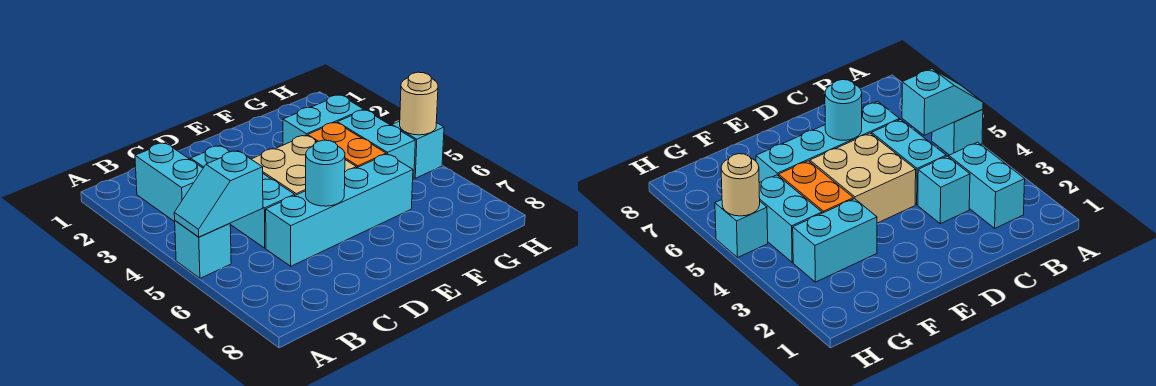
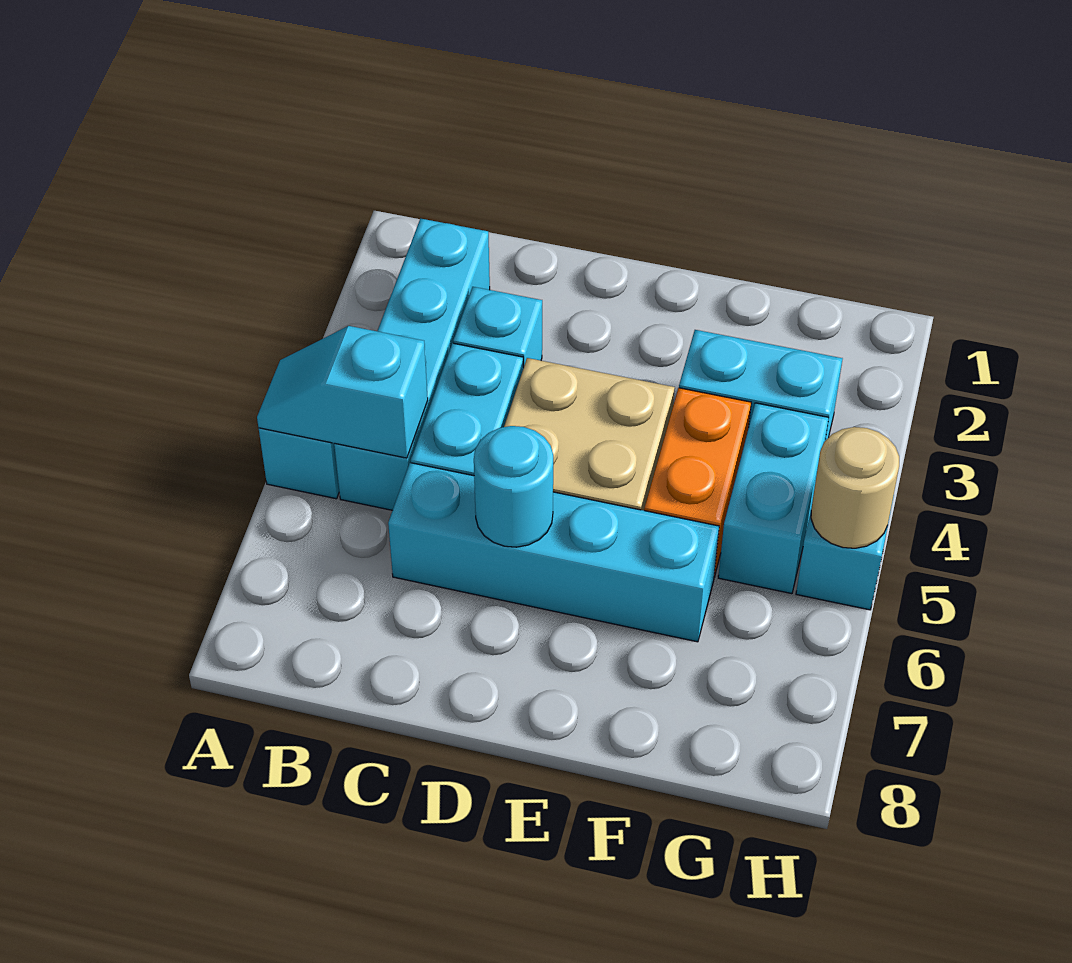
cyan 1x2 brick [135,143,203,222] -> cyan 1x4 brick [334,219,490,510]

